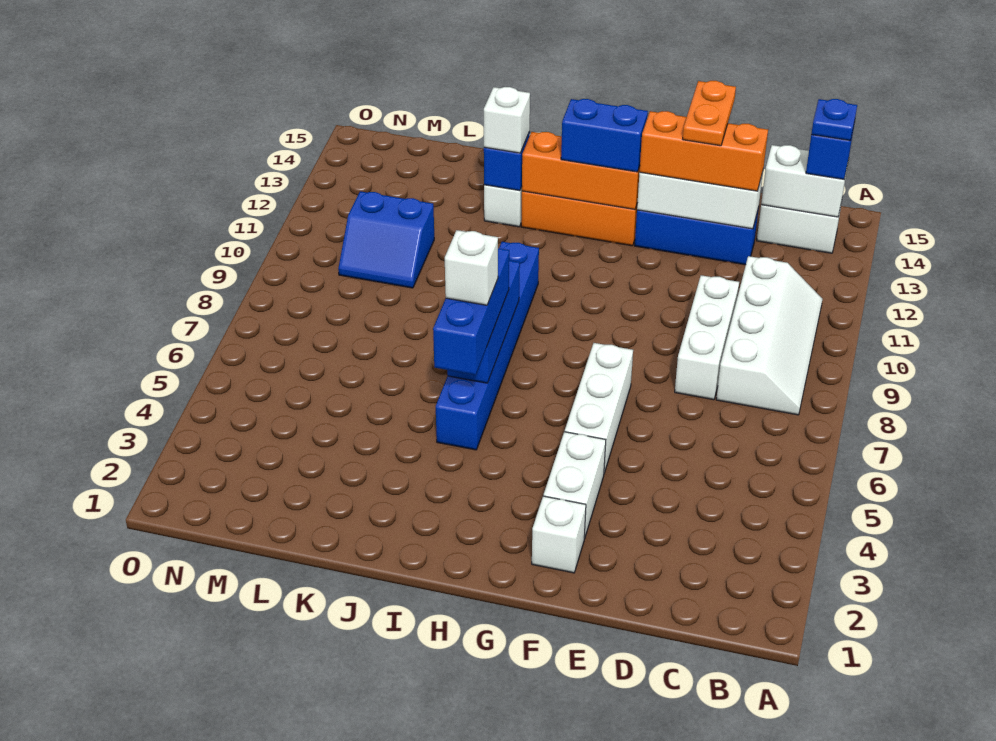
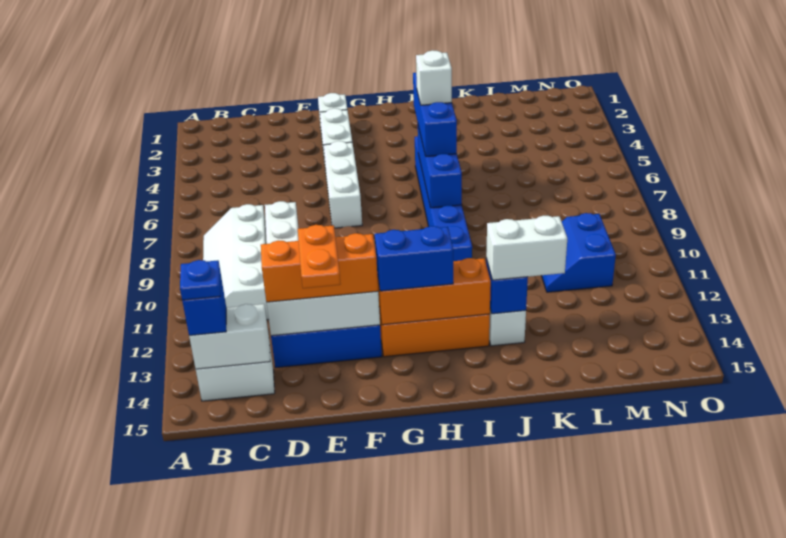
white 1x1 brick [484,87,530,153] -> white 1x2 brick [486,216,567,280]
blue 2x2 slope [338,191,434,288] -> blue 2x2 slope turned to [541,213,616,292]

